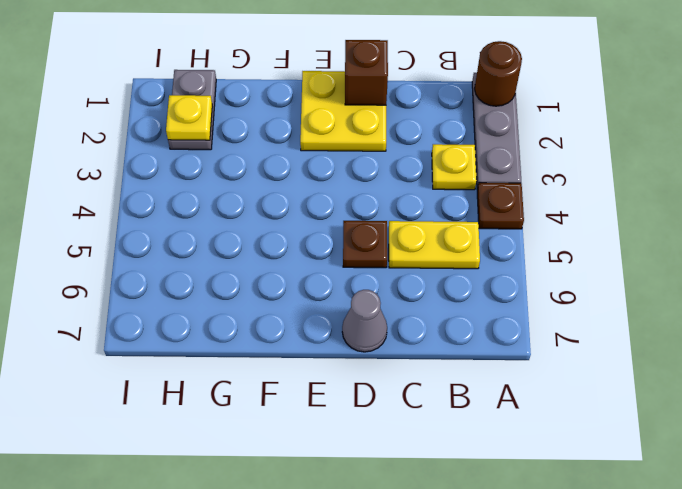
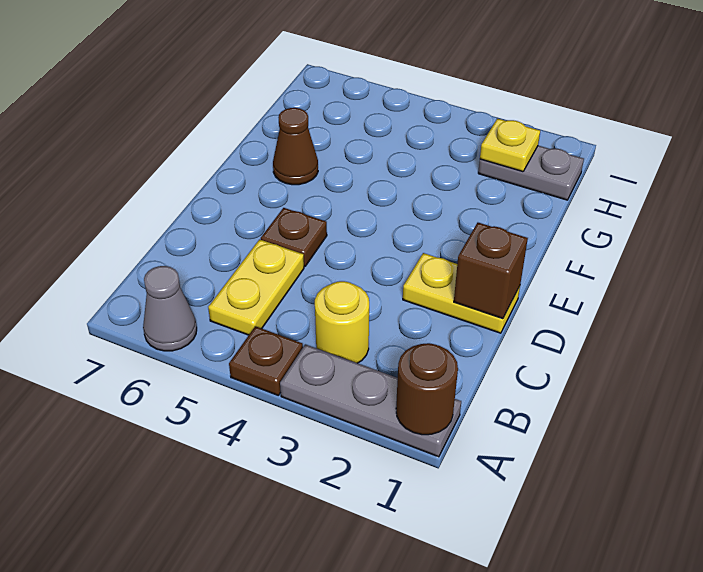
yellow 1x1 plate [432,144,477,190] -> yellow 1x1 round brick [315,281,369,363]
yellow 2x2 plate [300,71,386,151] -> yellow 1x2 plate [403,253,520,333]
grey 1x1 cone [342,290,387,352] -> grey 1x1 cone moved to [143,266,197,351]
none -> brown 1x1 cone [273,108,318,185]

